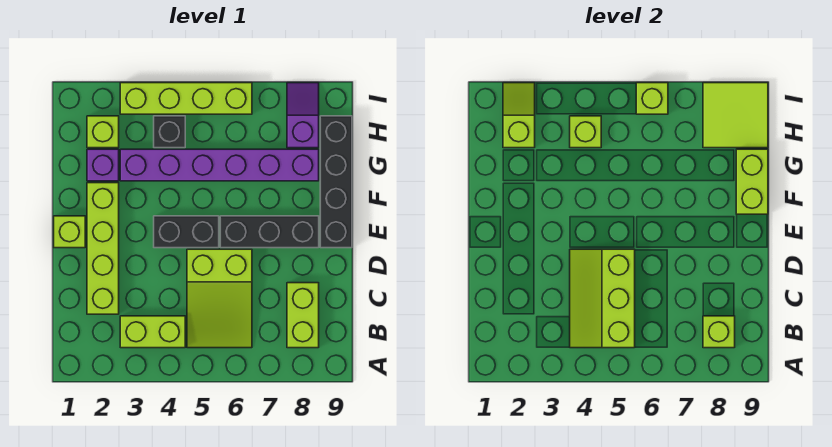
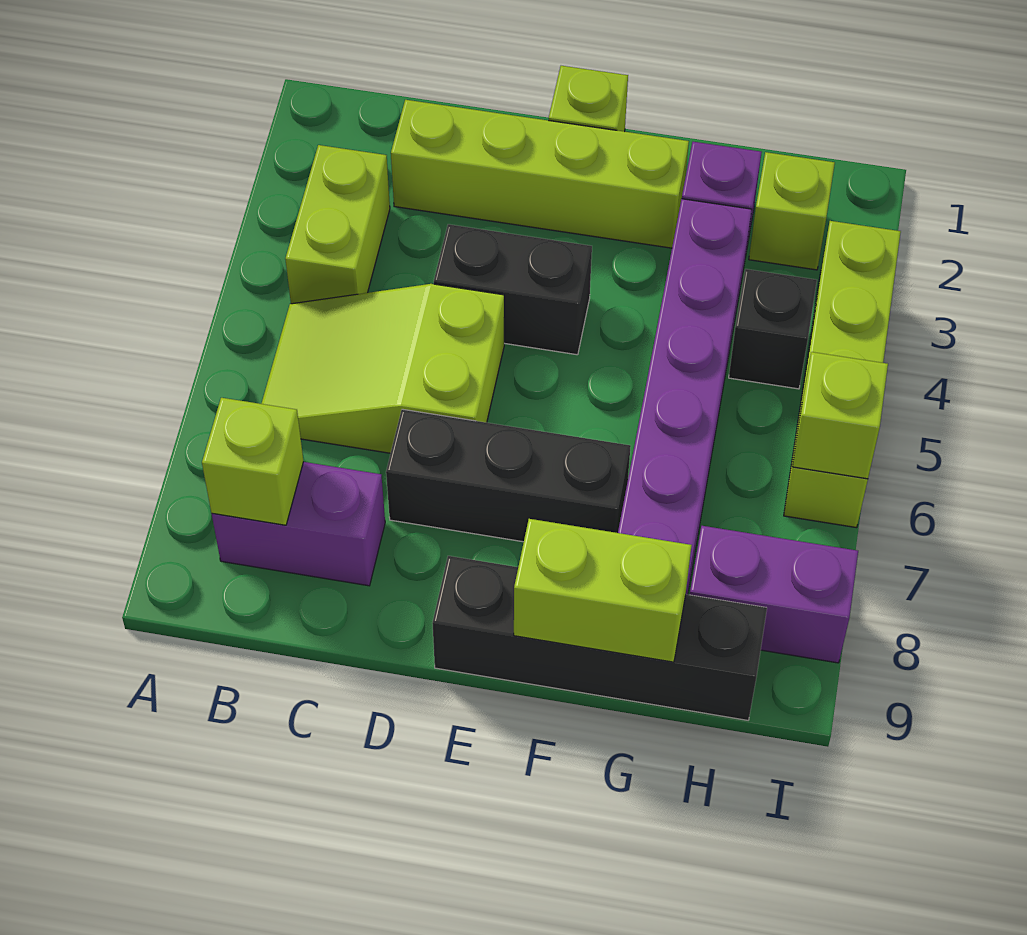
lime 2x3 slope [570,249,635,348] -> none
lime 1x2 brick [287,283,319,348] -> purple 1x2 brick [212,462,385,586]
black 1x2 brick [154,216,219,248] -> black 1x2 brick turned to [434,224,592,355]
black 1x3 brick [220,216,319,248] -> black 1x3 brick turned to [386,409,631,542]
lime 1x2 slope [503,83,535,148] -> none
lime 1x1 brick [570,116,601,148] -> none
purple 1x2 slope [287,83,319,148] -> purple 1x2 brick [690,526,858,663]
lime 2x2 tile [703,83,768,148] -> none

